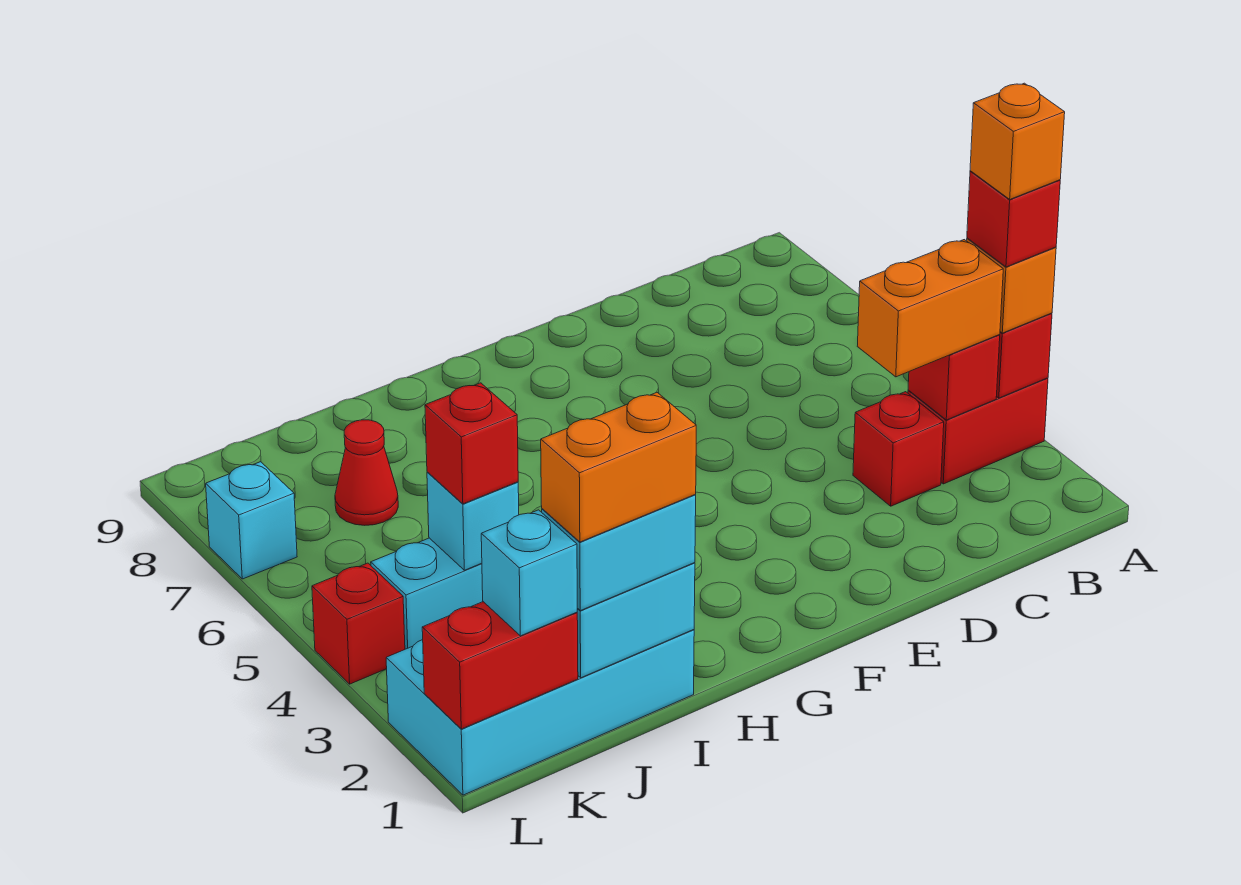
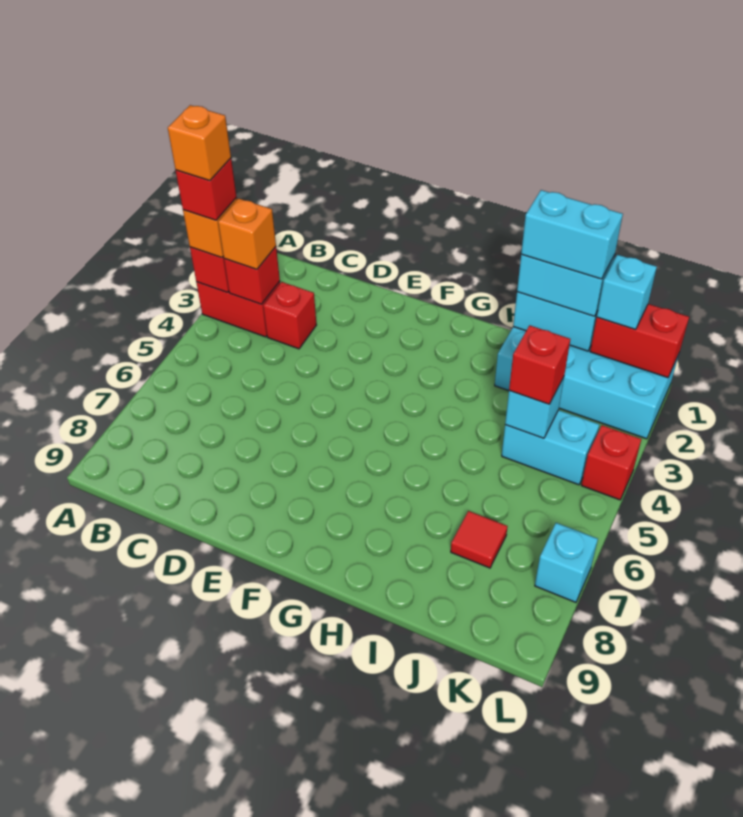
orange 1x2 brick [857,240,1003,377] -> orange 1x1 brick [218,198,276,269]
orange 1x2 brick [541,393,696,542] -> cyan 1x2 brick [521,190,623,279]
red 1x1 cone [335,420,398,525] -> red 1x1 tile [451,511,508,568]

